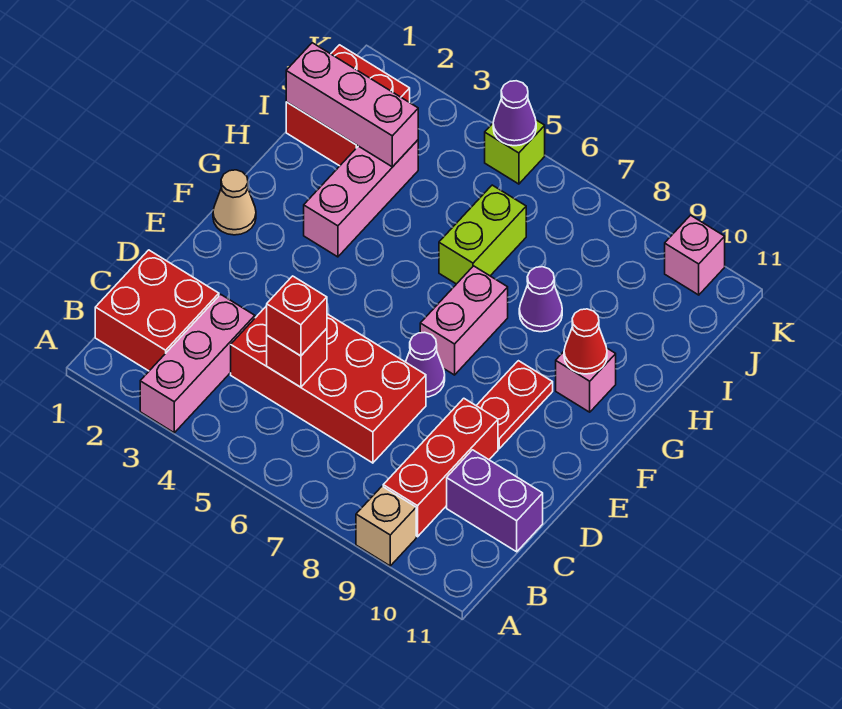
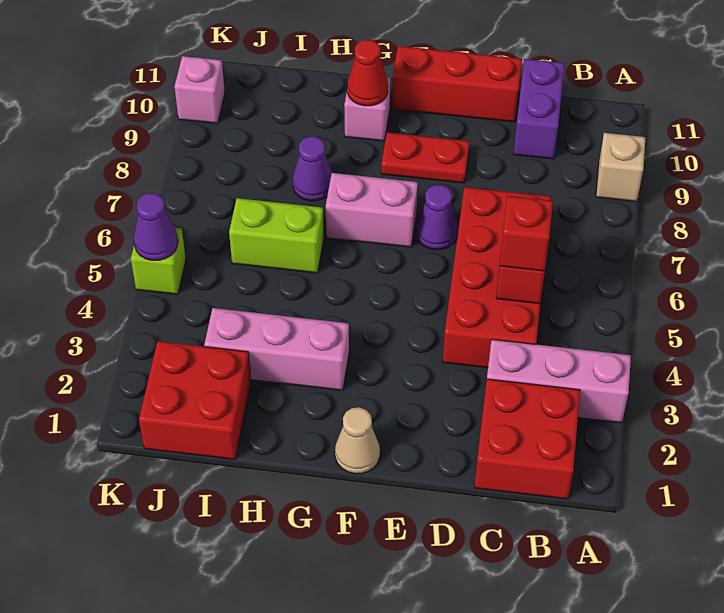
red 1x3 brick [383,398,498,537] -> red 1x3 brick moved to [392,46,522,122]
pink 1x3 brick [286,43,418,167] -> none

